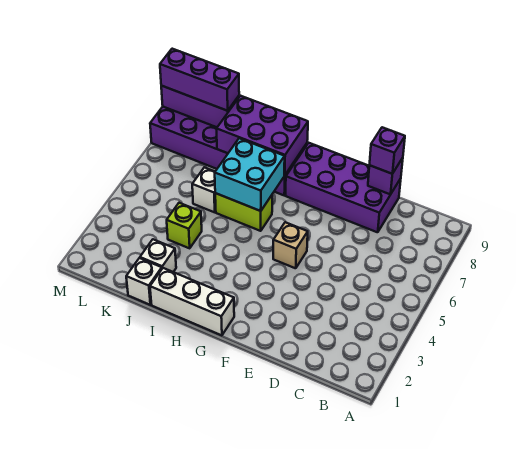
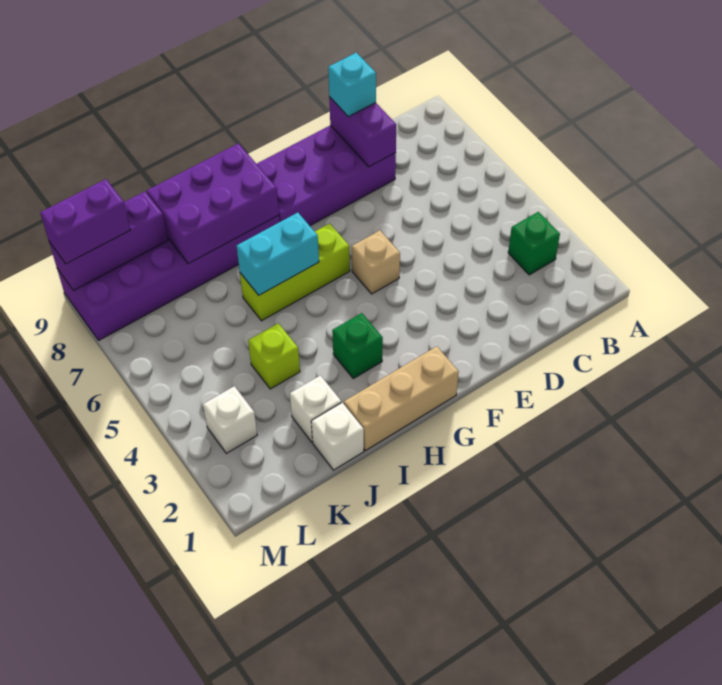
none -> green 1x1 brick [508,212,560,275]
purple 1x1 brick [368,158,403,194] -> purple 1x2 brick [329,97,396,167]
purple 1x1 brick [370,127,405,174] -> cyan 1x1 brick [328,53,376,117]
white 1x3 brick [150,268,234,335] -> tan 1x3 brick [344,346,459,451]
none -> green 1x1 brick [332,313,383,378]
lime 1x2 brick [215,193,272,231] -> lime 1x3 brick [240,223,350,321]
cyan 2x2 brick [215,138,285,211] -> cyan 1x2 brick [237,213,319,295]
white 1x1 brick [192,167,216,212] -> white 1x1 brick moved to [203,386,257,453]
purple 1x3 brick [160,49,239,111] -> purple 1x2 brick [40,179,130,264]

